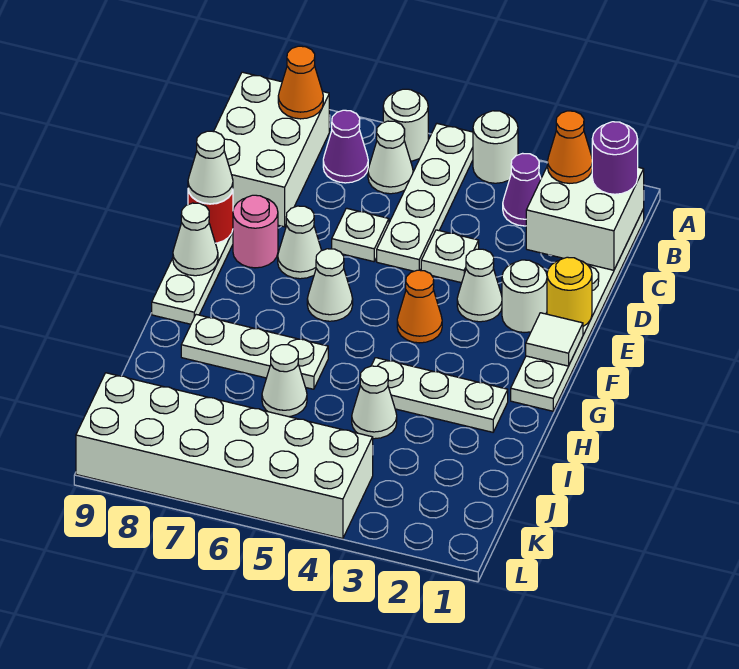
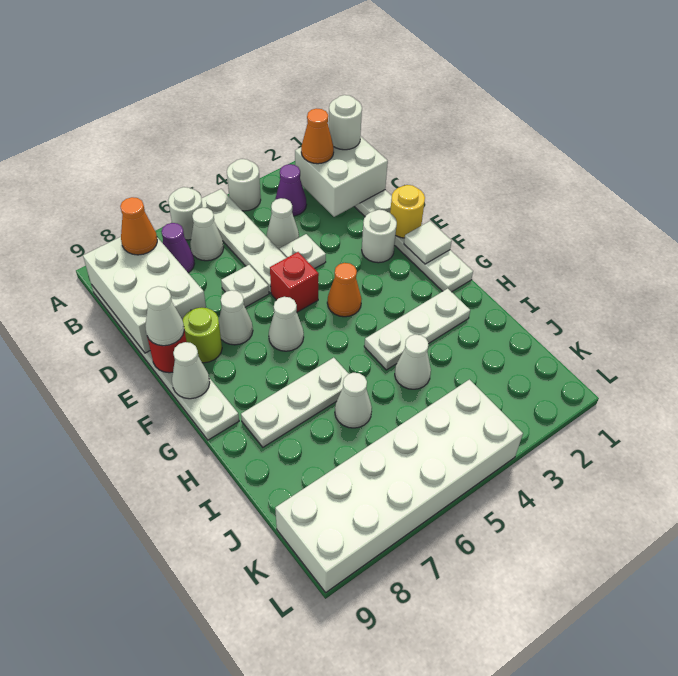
purple 1x1 round brick [592,122,638,194] -> white 1x1 round brick [329,95,362,150]
white 1x1 cone [457,249,502,322] -> white 1x1 cone moved to [267,198,299,250]
none -> red 1x1 brick [270,252,319,312]
pink 1x1 round brick [233,195,278,268] -> lime 1x1 round brick [183,307,222,363]

